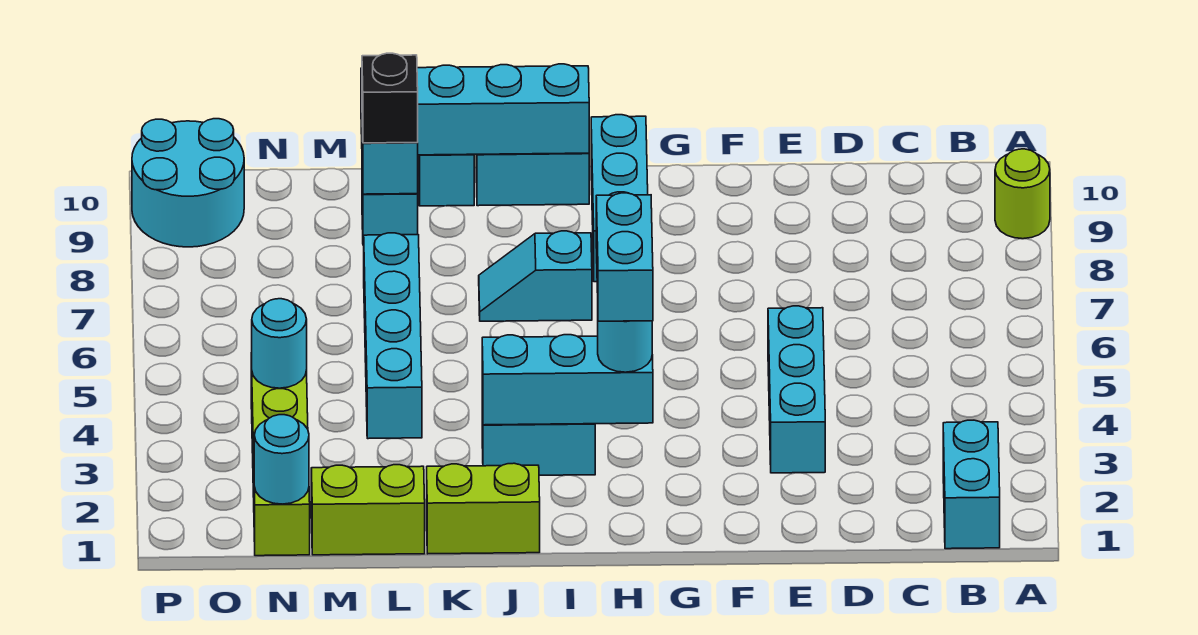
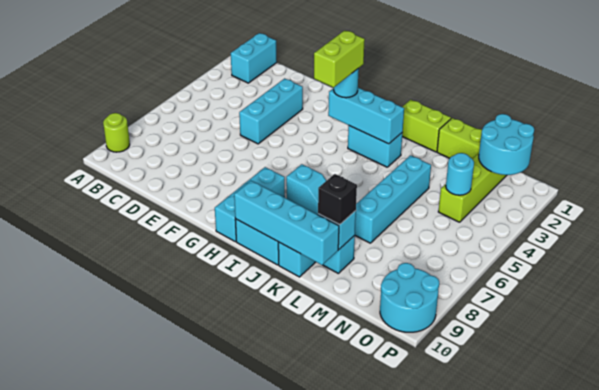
cyan 1x2 brick [596,193,653,321] -> lime 1x2 brick [314,30,365,87]
cyan 1x1 round brick [254,415,309,504] -> cyan 2x2 round brick [479,114,534,175]

